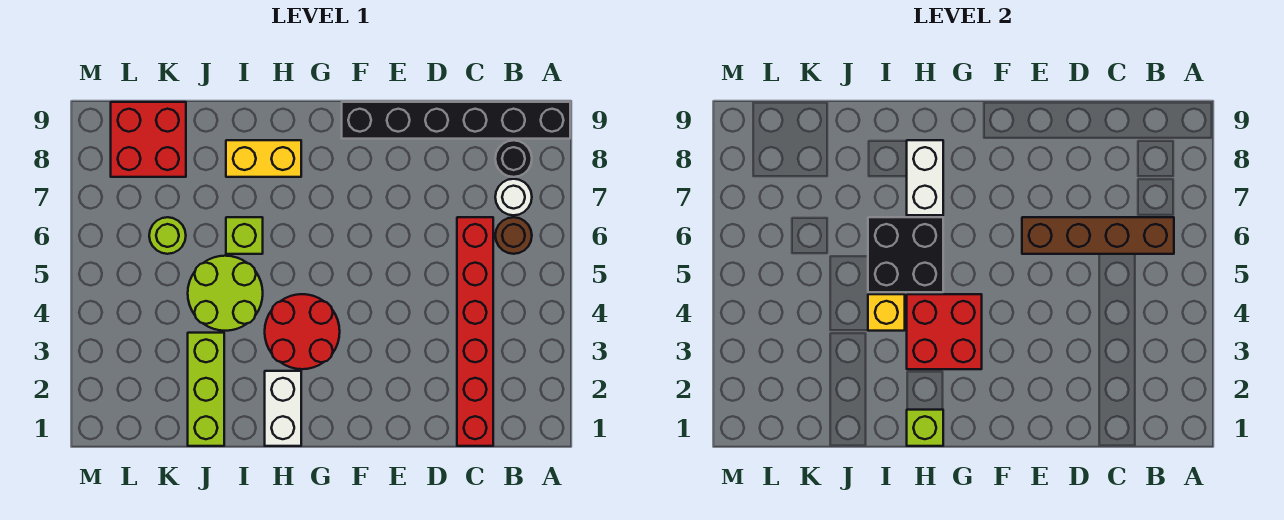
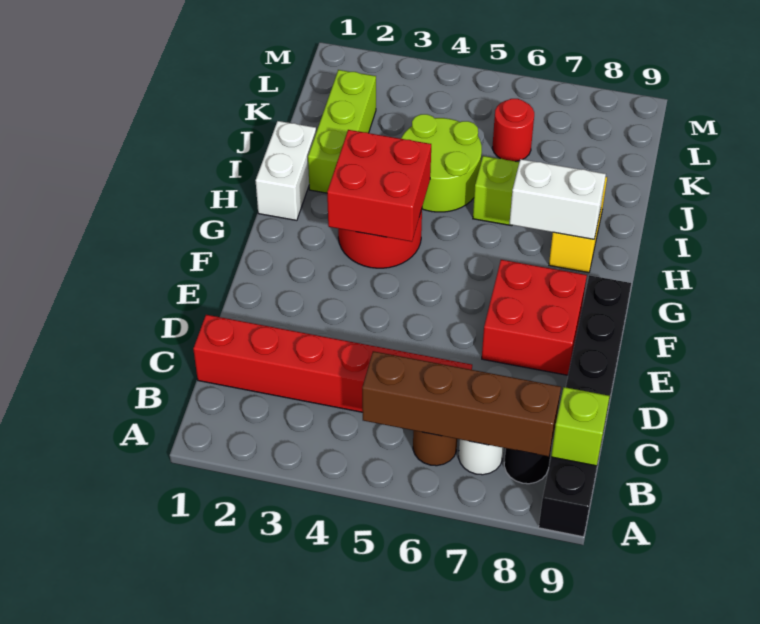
brown 1x4 brick [1022,217,1174,254] -> brown 1x4 brick turned to [362,351,561,457]
white 1x2 brick [265,371,301,446] -> white 1x2 brick turned to [256,121,316,220]
lime 1x1 brick [907,410,943,446] -> lime 1x1 brick moved to [551,387,610,466]
black 2x2 brick [868,217,943,292] -> none
yellow 1x1 brick [868,294,905,331] -> none
lime 1x3 brick [188,333,224,446] -> lime 1x3 brick turned to [308,70,376,193]
lime 1x1 round brick [149,217,186,254] -> red 1x1 round brick [492,99,534,162]
red 2x2 brick [111,102,186,177] -> red 2x2 brick moved to [482,260,587,375]

